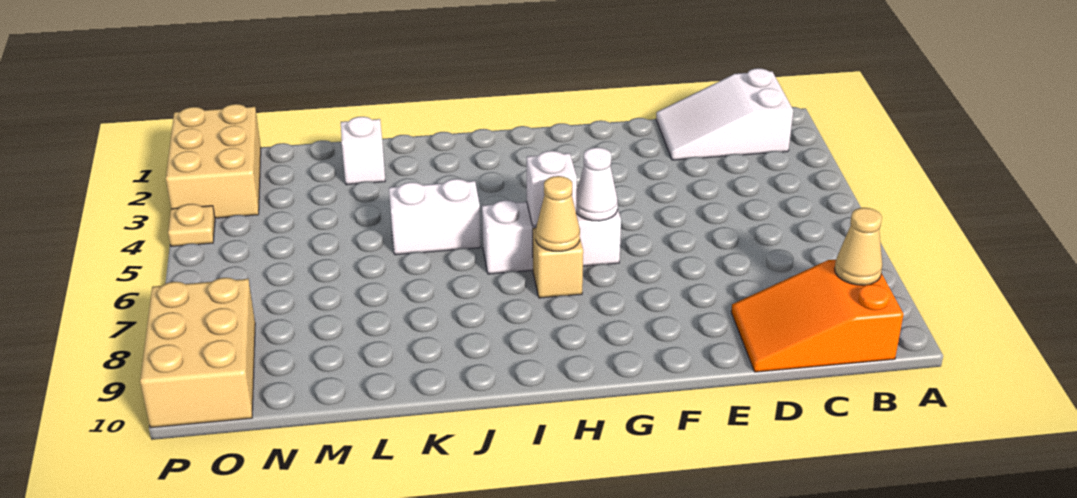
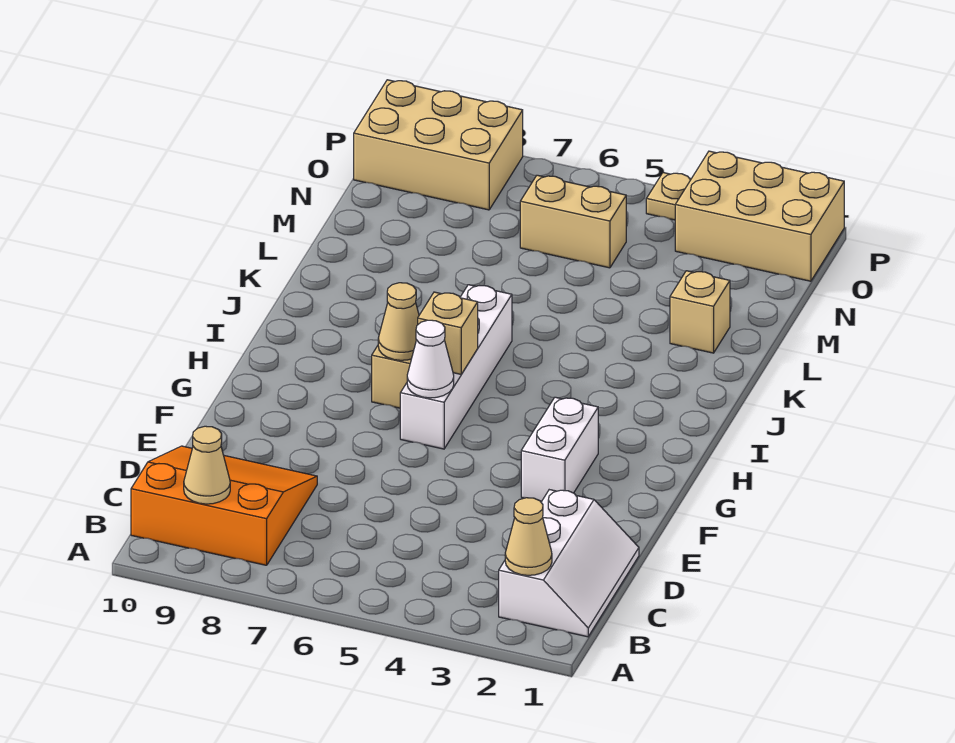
white 2x3 slope [656,68,793,160] -> white 2x3 slope turned to [499,490,639,637]
none -> tan 1x1 cone [505,498,552,575]
orange 2x3 slope [731,260,904,372] -> orange 3x3 slope [131,446,317,565]
white 1x3 brick [482,200,621,274] -> white 1x4 brick [400,285,512,449]
white 1x1 brick [527,151,577,226] -> tan 1x1 brick [418,292,478,374]
white 1x2 brick [389,179,481,255] -> white 1x2 brick moved to [521,397,598,501]
white 1x1 brick [341,117,385,185] -> tan 1x1 brick [670,271,730,353]
none -> tan 1x2 brick [520,175,626,268]

